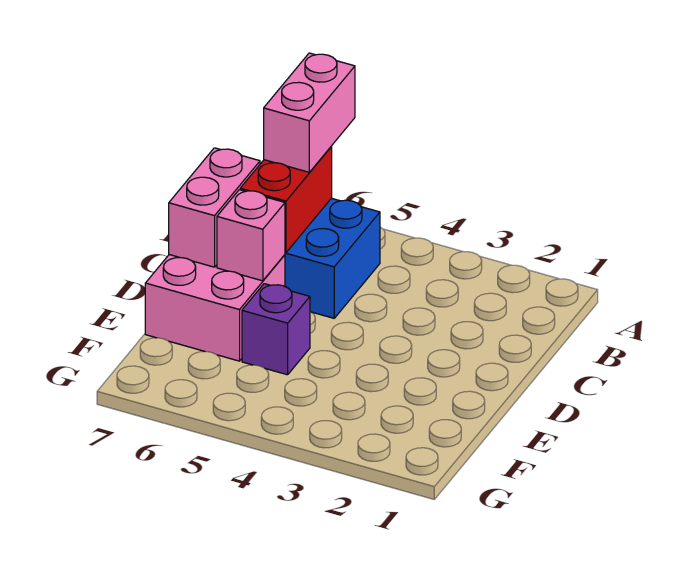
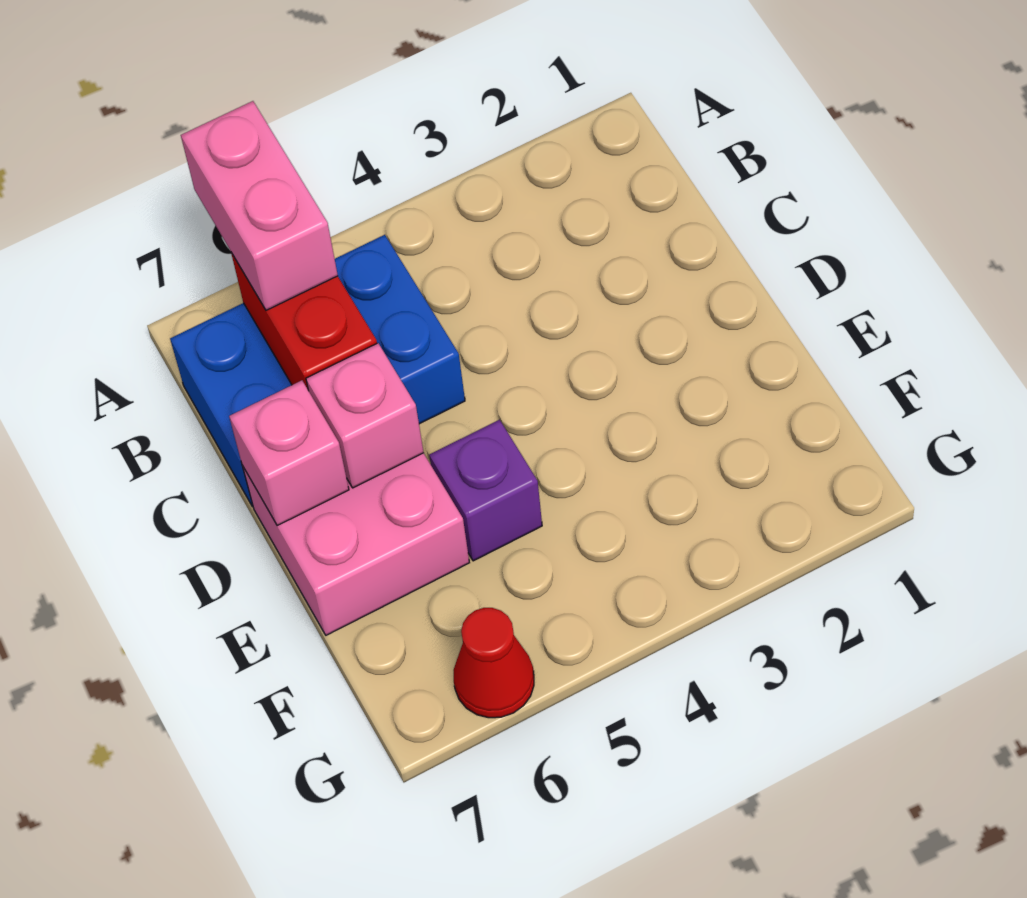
pink 1x2 brick [169,148,260,267] -> pink 1x1 brick [229,380,349,526]
none -> red 1x1 cone [454,608,534,718]

